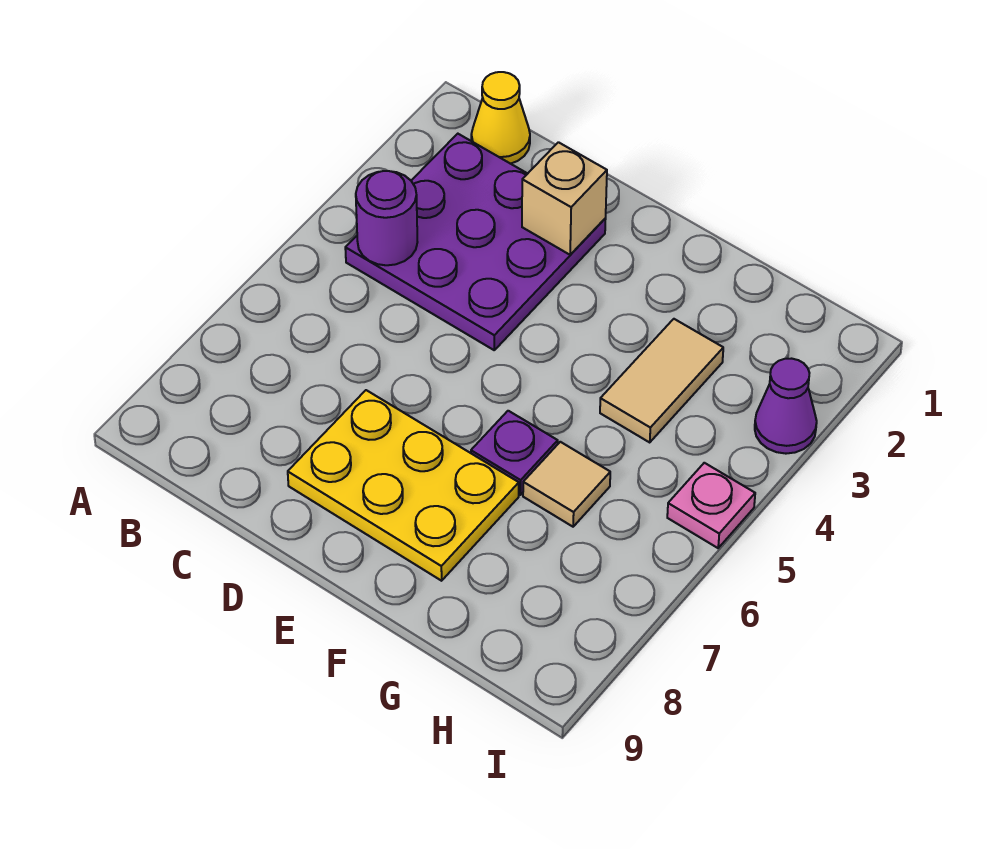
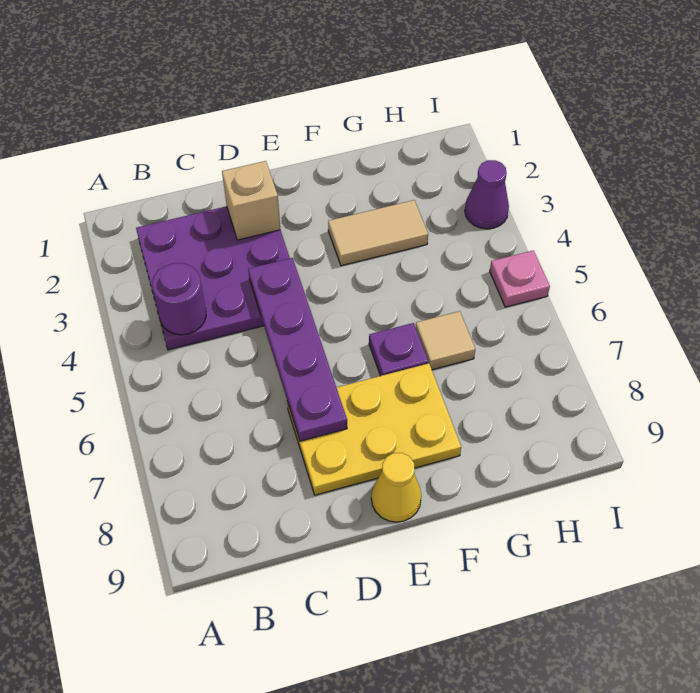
yellow 1x1 cone [471,72,530,164] -> yellow 1x1 cone moved to [371,453,421,522]
none -> purple 1x4 plate [248,258,347,441]
tan 1x2 tile [600,319,723,442] -> tan 1x2 tile turned to [328,200,428,266]

